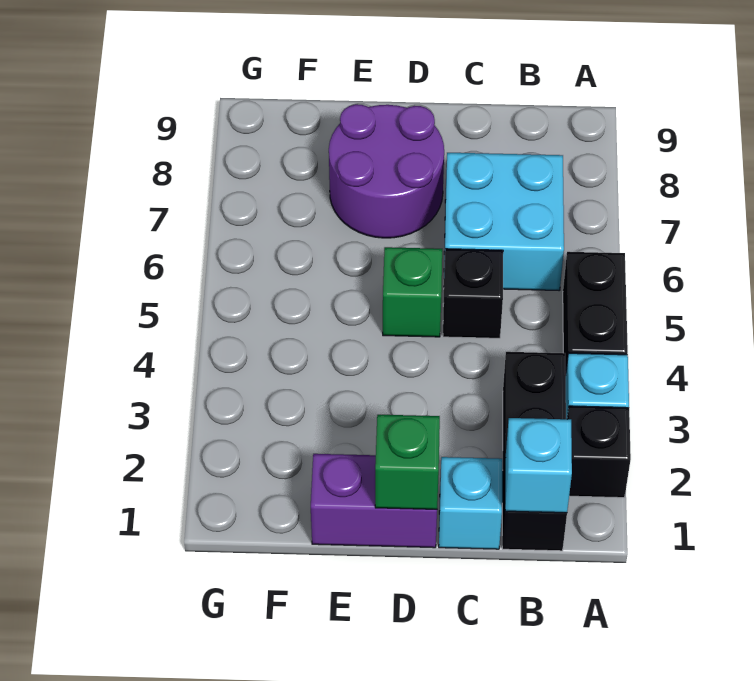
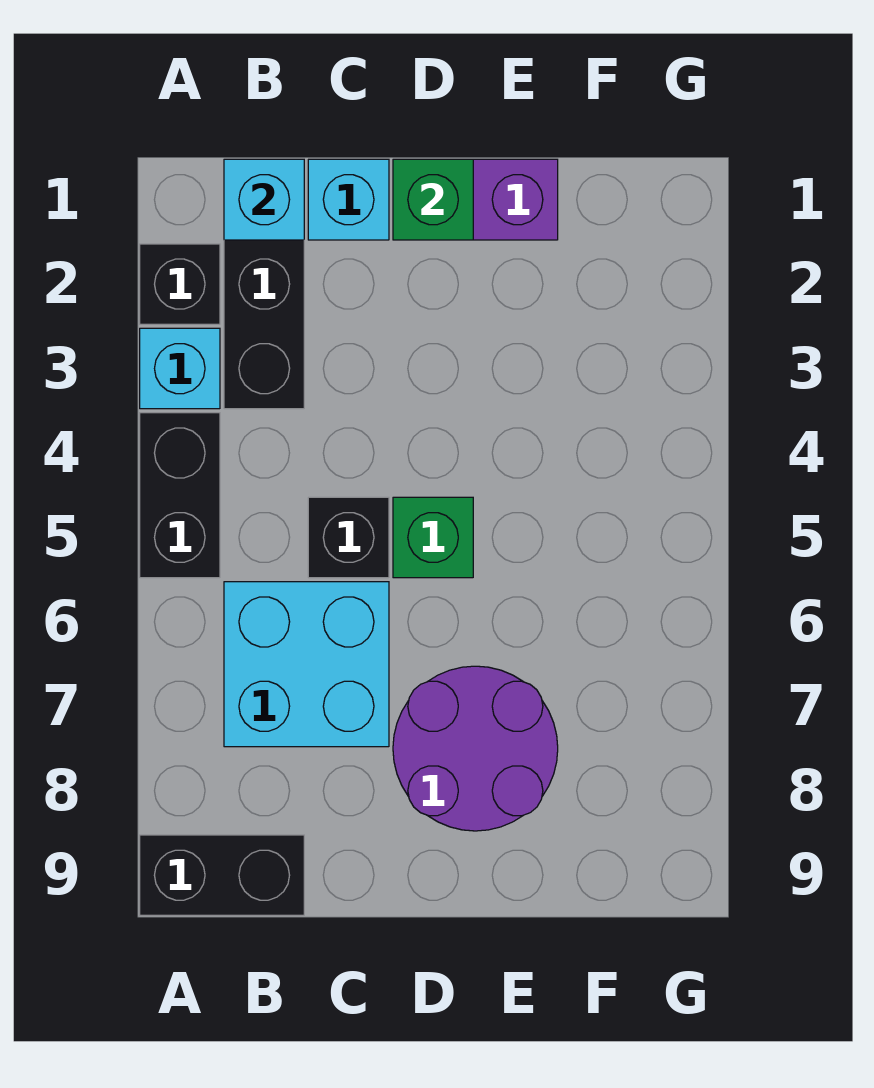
none -> black 1x2 brick [140,835,304,915]

